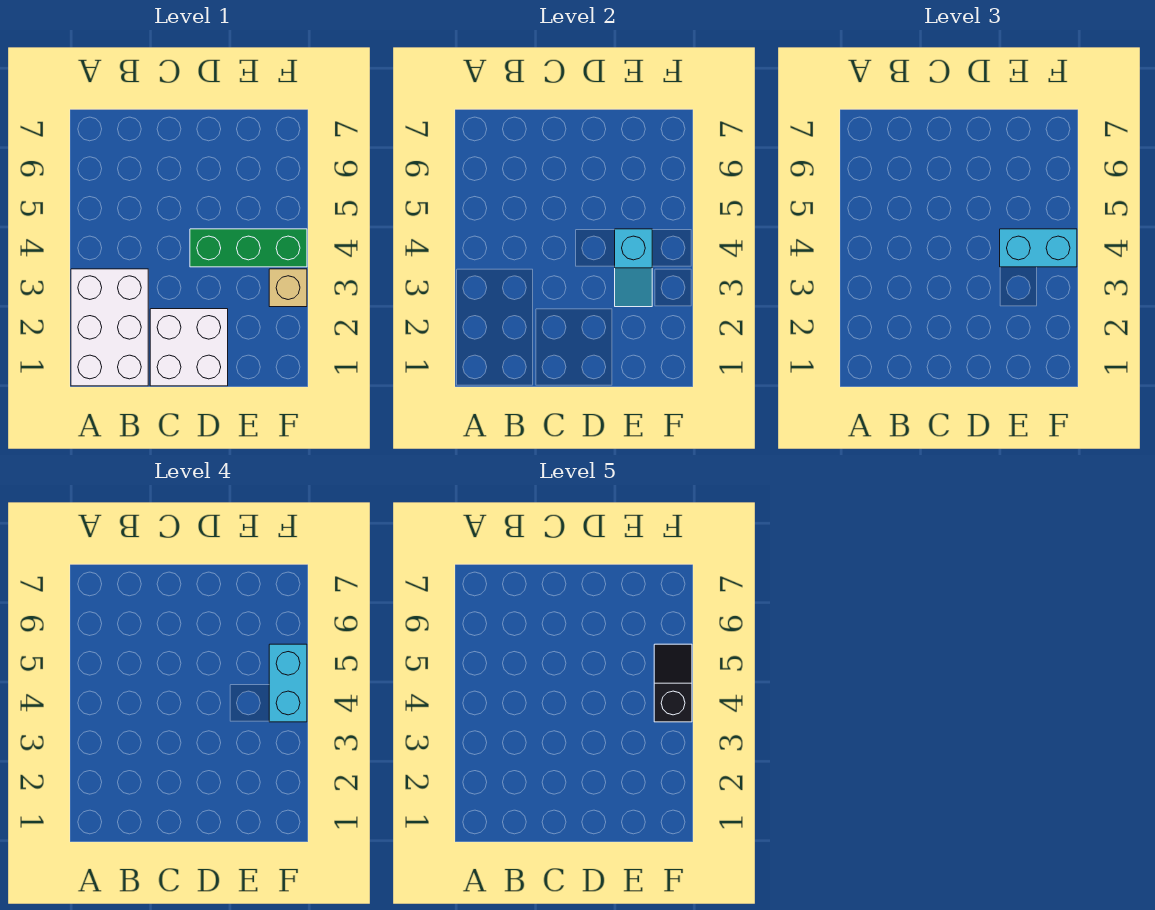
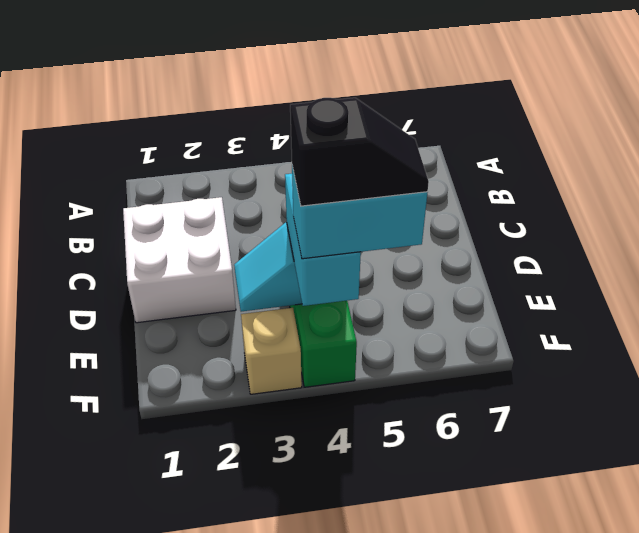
white 2x3 brick [71,269,148,386] -> none

